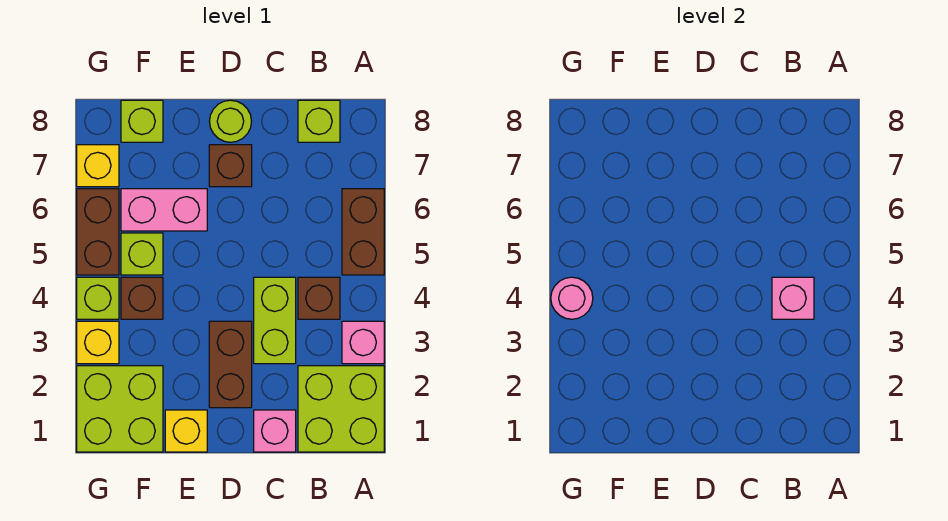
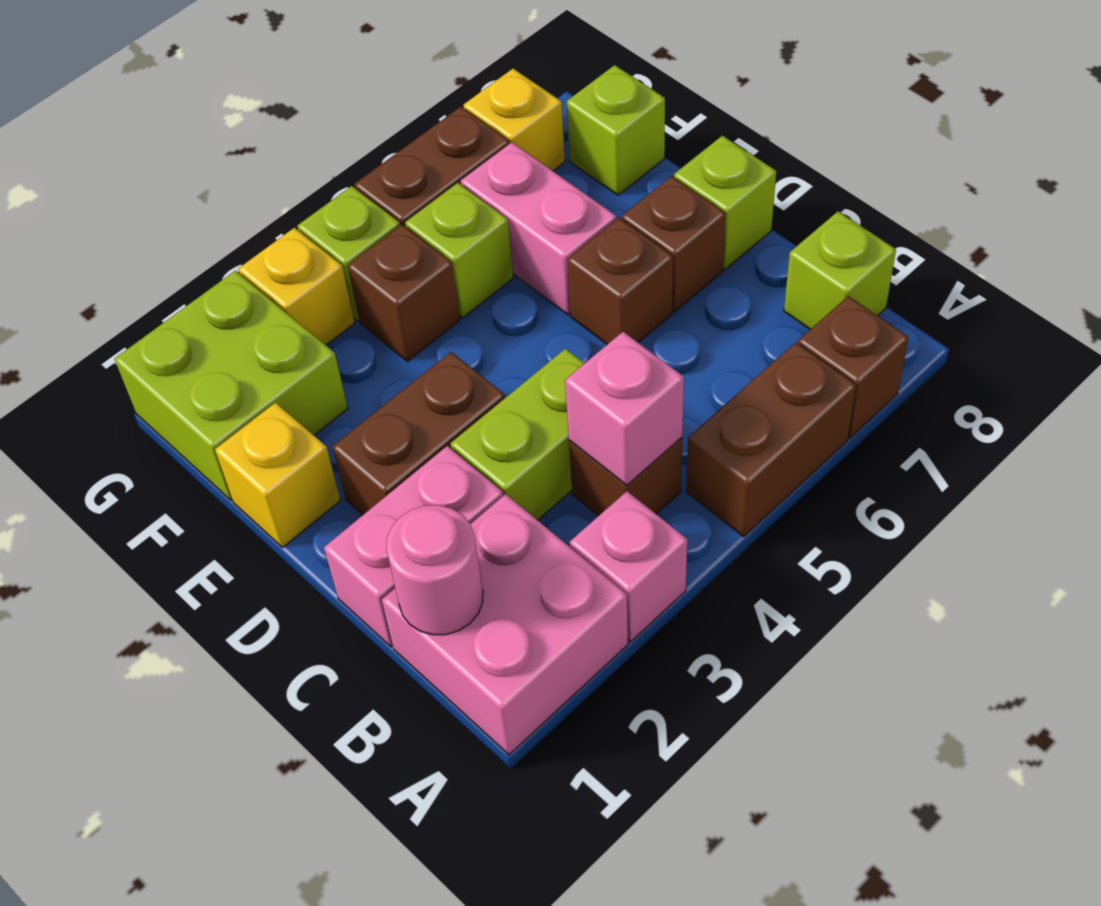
lime 2x2 brick [298,366,384,452] -> pink 2x2 brick [382,494,628,755]
none -> brown 1x1 brick [798,296,909,438]
pink 1x1 brick [254,410,296,452] -> pink 1x2 brick [324,446,503,647]
none -> brown 1x1 brick [568,218,673,344]
lime 1x1 round brick [209,100,252,142] -> lime 1x1 brick [674,136,776,270]
pink 1x1 round brick [551,277,593,319] -> pink 1x1 round brick moved to [386,505,483,635]

